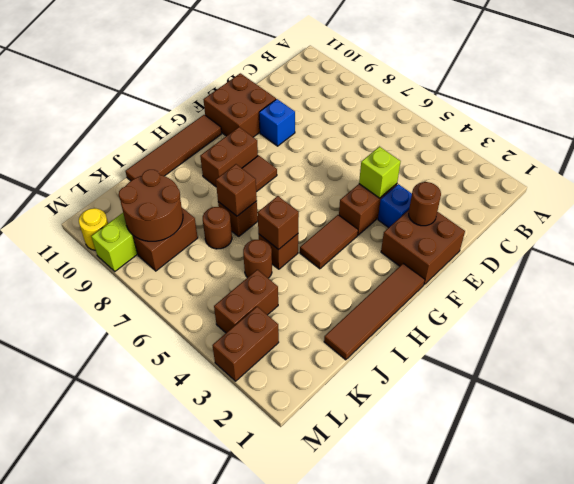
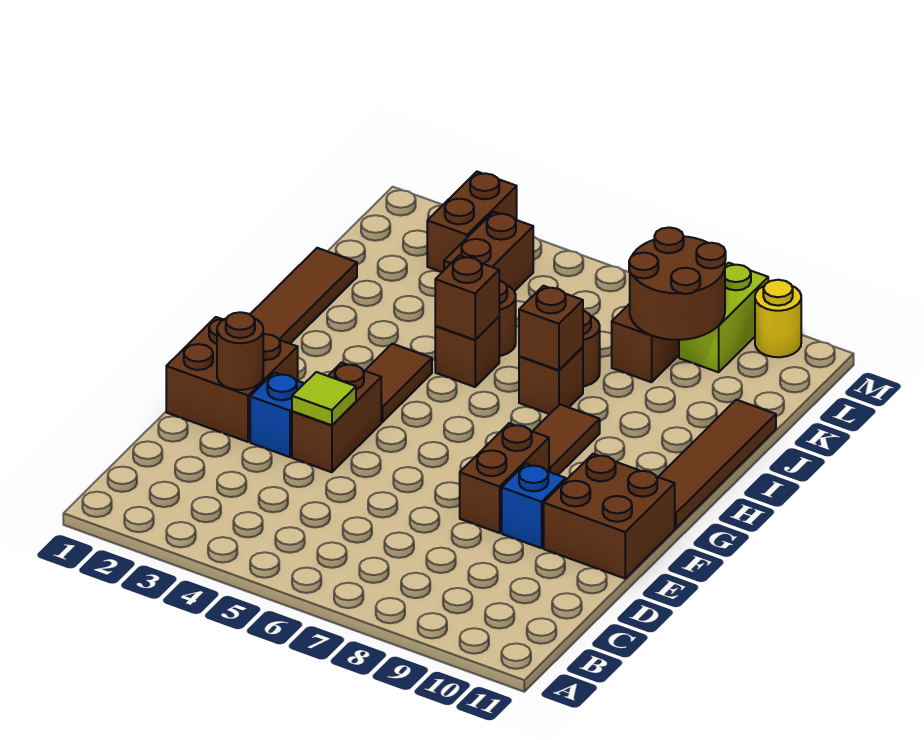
lime 1x1 brick [359,147,401,198] -> lime 1x1 tile [292,372,356,425]
brown 1x2 brick [200,127,258,187] -> brown 1x2 brick moved to [460,423,549,533]

